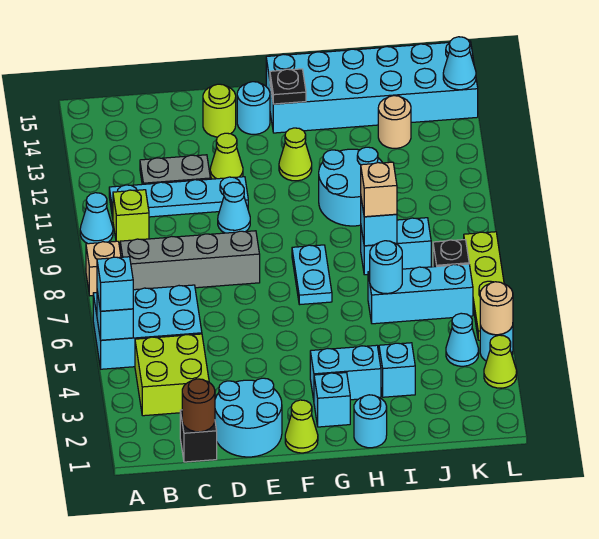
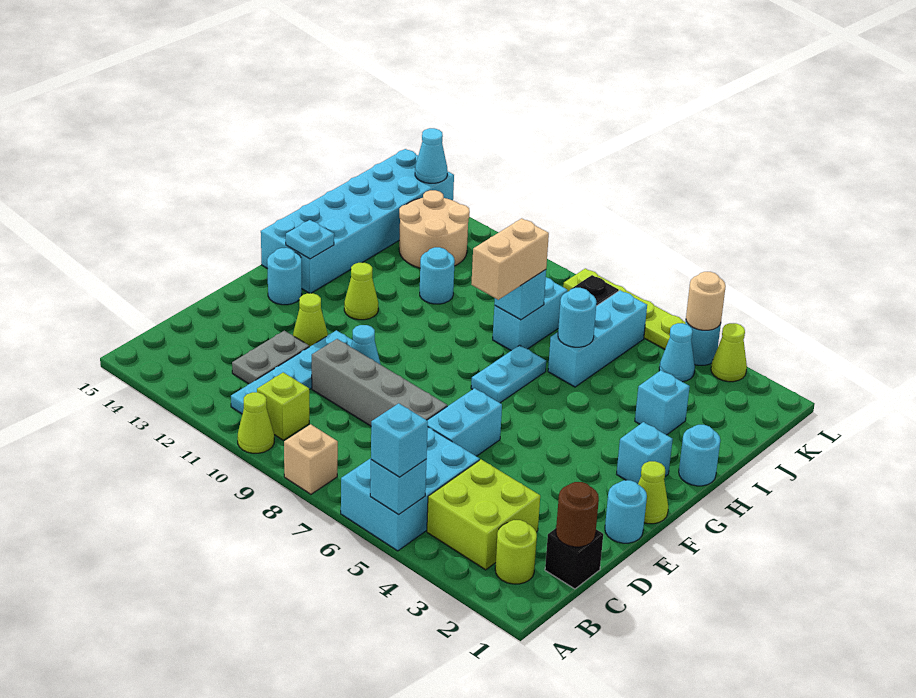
cyan 1x1 cone [80,193,113,244] -> lime 1x1 cone [237,392,274,453]
grey 1x4 brick [120,231,260,290] -> grey 1x4 brick turned to [312,339,447,426]
cyan 2x2 round brick [215,378,282,457] -> cyan 1x1 round brick [605,480,647,543]
lime 1x1 round brick [203,84,236,137] -> lime 1x1 round brick moved to [495,520,537,584]
cyan 1x2 brick [310,345,381,400] -> cyan 1x2 brick moved to [427,388,502,456]
cyan 1x2 plate [292,245,332,305] -> cyan 1x2 plate turned to [471,345,546,403]
black 1x1 plate [270,69,306,104] -> cyan 1x1 plate [286,220,334,259]
cyan 2x2 round brick [319,147,382,226] -> cyan 1x1 round brick [420,247,455,304]
tan 1x1 brick [361,162,397,217] -> tan 1x2 brick [471,218,549,300]
tan 1x1 round brick [378,96,411,148] -> tan 2x2 round brick [399,190,470,268]

